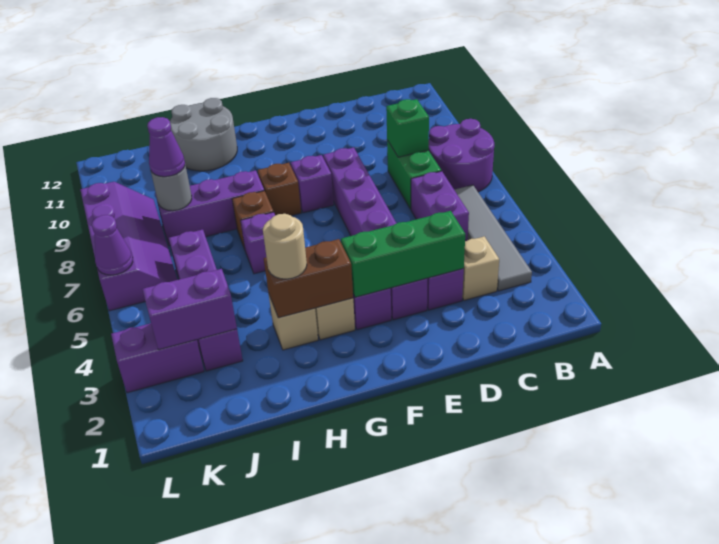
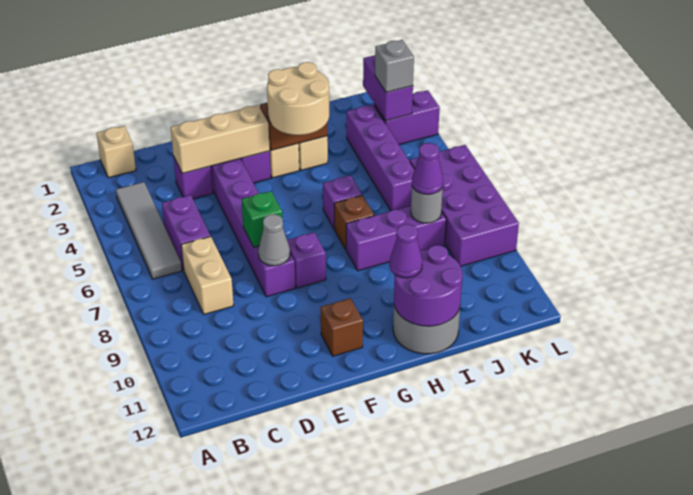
purple 2x2 round brick [429,119,494,192] -> purple 2x2 round brick moved to [394,245,462,326]
tan 1x1 brick [462,236,499,300] -> tan 1x1 brick moved to [97,126,136,178]
green 1x2 brick [387,140,441,209] -> tan 1x2 brick [181,236,234,314]
green 1x1 brick [386,99,429,157] -> green 1x1 brick moved to [242,191,282,247]
green 1x3 brick [341,211,465,297] -> tan 1x3 brick [171,105,270,173]
none -> grey 1x1 cone [258,214,290,266]
brown 1x1 brick [258,163,301,216] -> brown 1x1 brick moved to [321,298,363,356]
tan 1x1 round brick [263,214,307,279] -> tan 2x2 round brick [267,62,329,135]
purple 1x2 brick [142,269,237,350] -> purple 1x2 brick turned to [363,55,413,121]
none -> grey 1x1 brick [375,40,414,92]
purple 2x4 slope [80,182,177,311] -> purple 2x4 brick [410,145,519,266]
purple 1x1 cone [92,215,133,275] -> purple 1x1 cone moved to [389,224,422,278]

